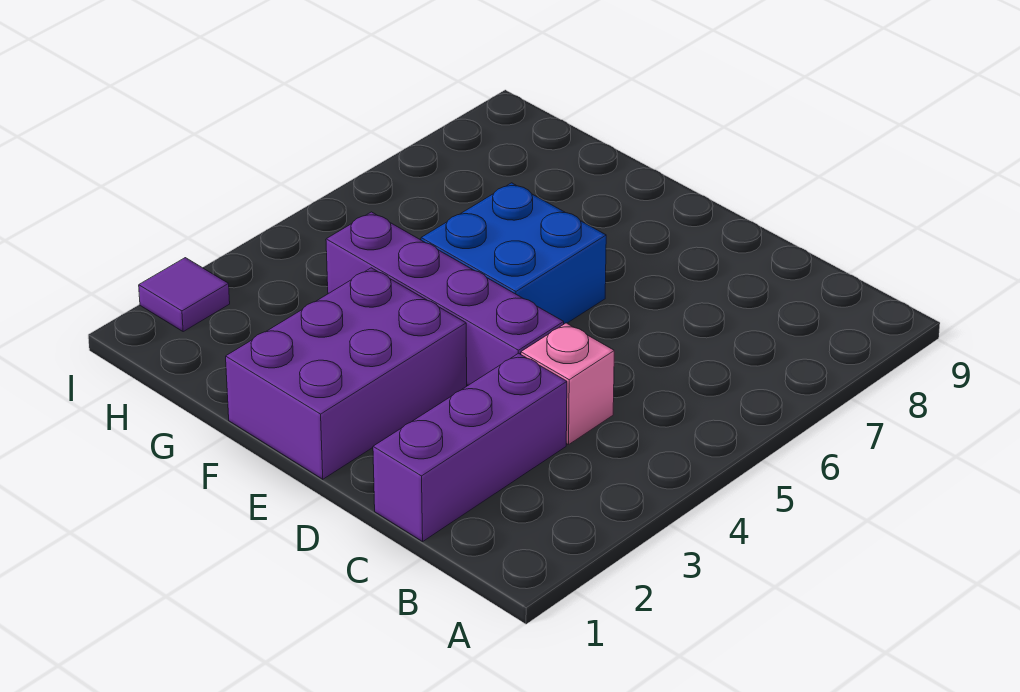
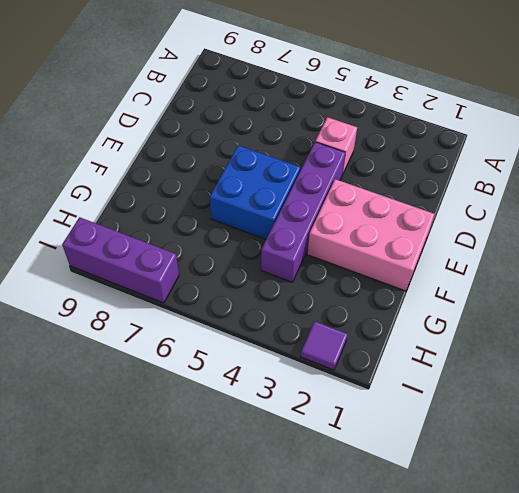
purple 1x3 brick [373,353,567,541] -> purple 1x3 brick moved to [62,217,179,303]
purple 2x3 brick [226,268,467,479] -> pink 2x3 brick [307,179,435,291]

